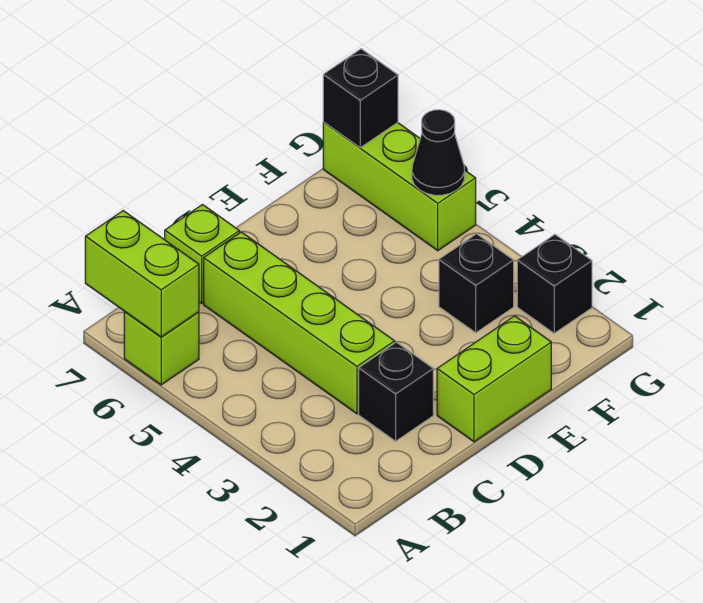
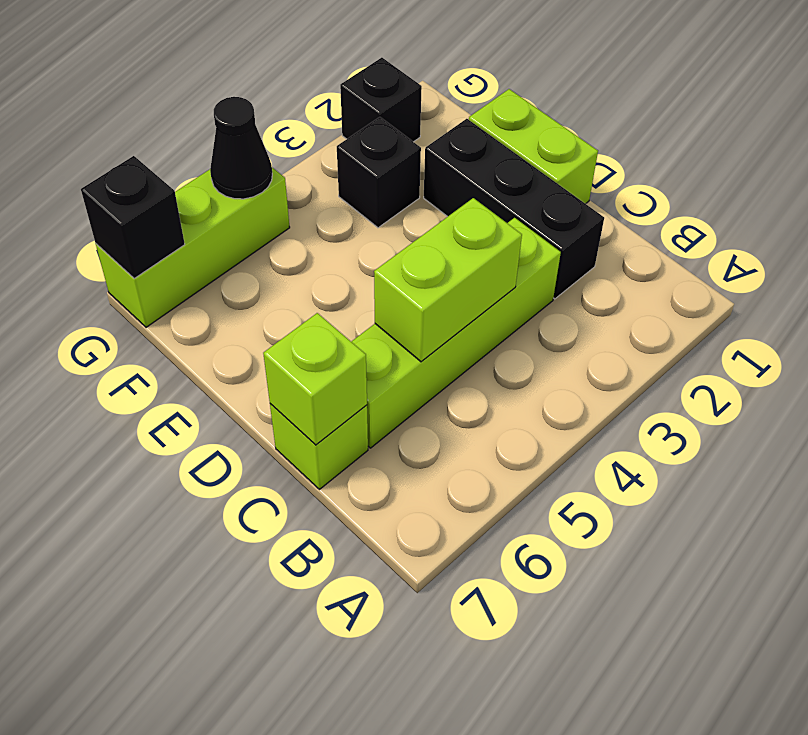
lime 1x1 brick [124,311,199,385] -> lime 1x1 brick moved to [263,313,367,445]
lime 1x2 brick [85,211,199,337] -> lime 1x2 brick moved to [374,198,522,362]
black 1x1 brick [359,342,433,441] -> black 1x3 brick [424,119,604,299]

